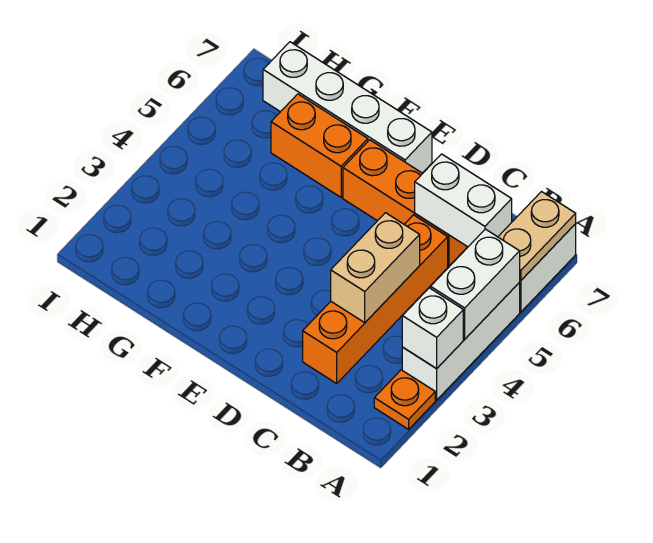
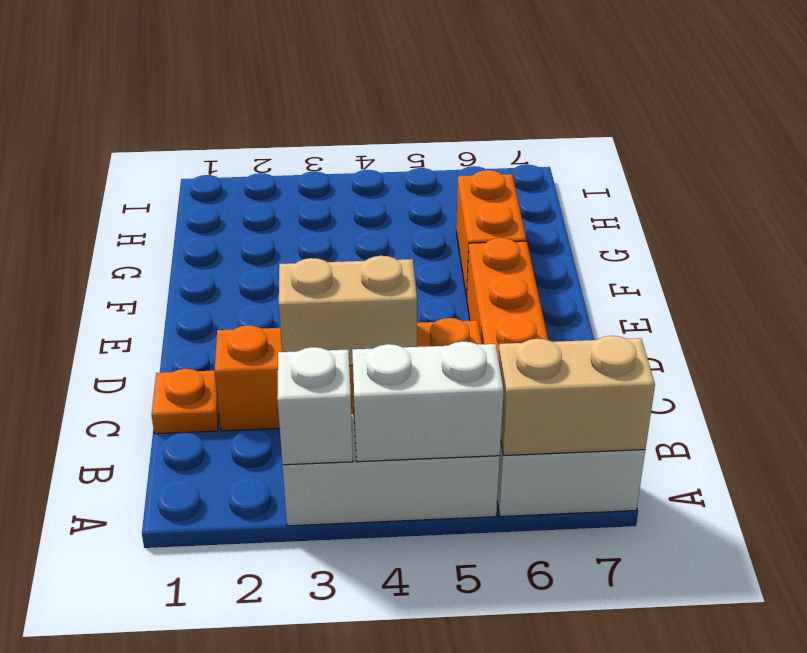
orange 1x1 plate [374,370,435,429] -> orange 1x1 plate moved to [151,369,219,434]
tan 1x2 plate [498,192,576,281] -> tan 1x2 brick [498,336,655,456]
white 1x2 brick [415,154,512,247] -> none
white 1x4 brick [263,42,432,173] -> none

